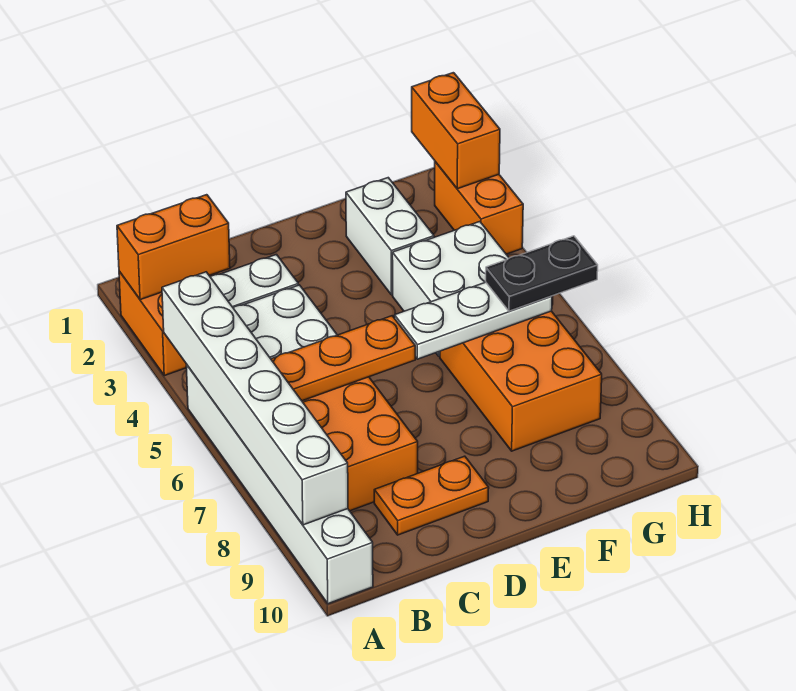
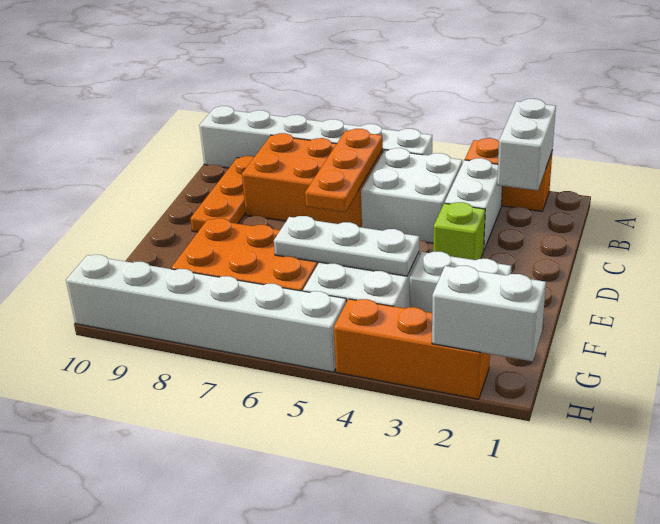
orange 1x2 brick [117,195,230,300] -> white 1x2 brick [497,99,556,191]
white 1x6 brick [162,272,348,525] -> white 1x6 brick moved to [66,255,346,372]
orange 1x2 plate [374,456,489,535] -> orange 1x3 plate [190,156,254,232]
none -> lime 1x1 brick [433,202,485,260]
white 1x3 plate [395,282,552,359] -> white 1x3 plate turned to [274,216,419,276]
black 1x2 plate [486,236,598,311] -> none
orange 1x2 brick [412,73,500,189] -> white 1x2 brick [432,266,546,361]
orange 1x2 brick [434,162,523,254] -> orange 1x3 brick [334,299,490,399]

